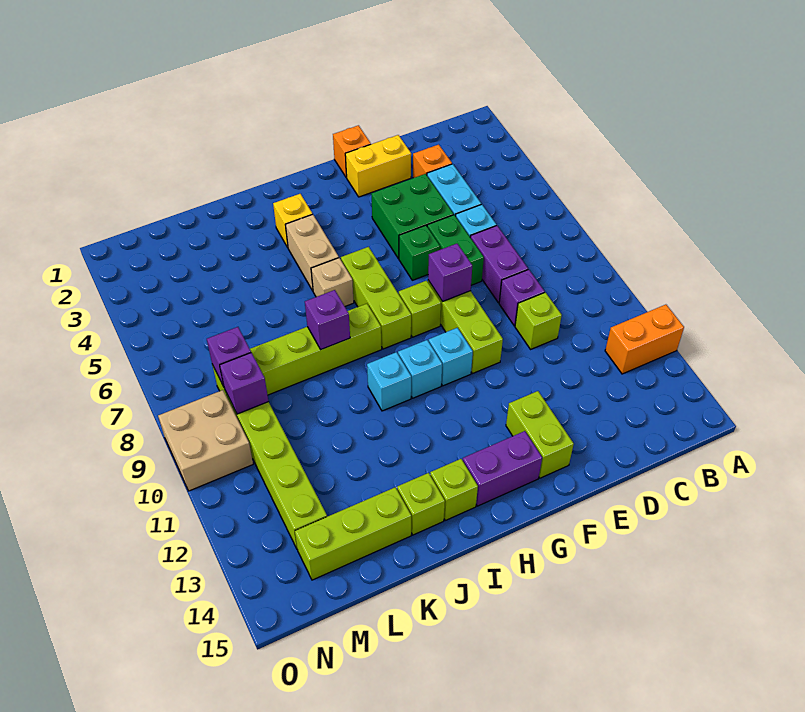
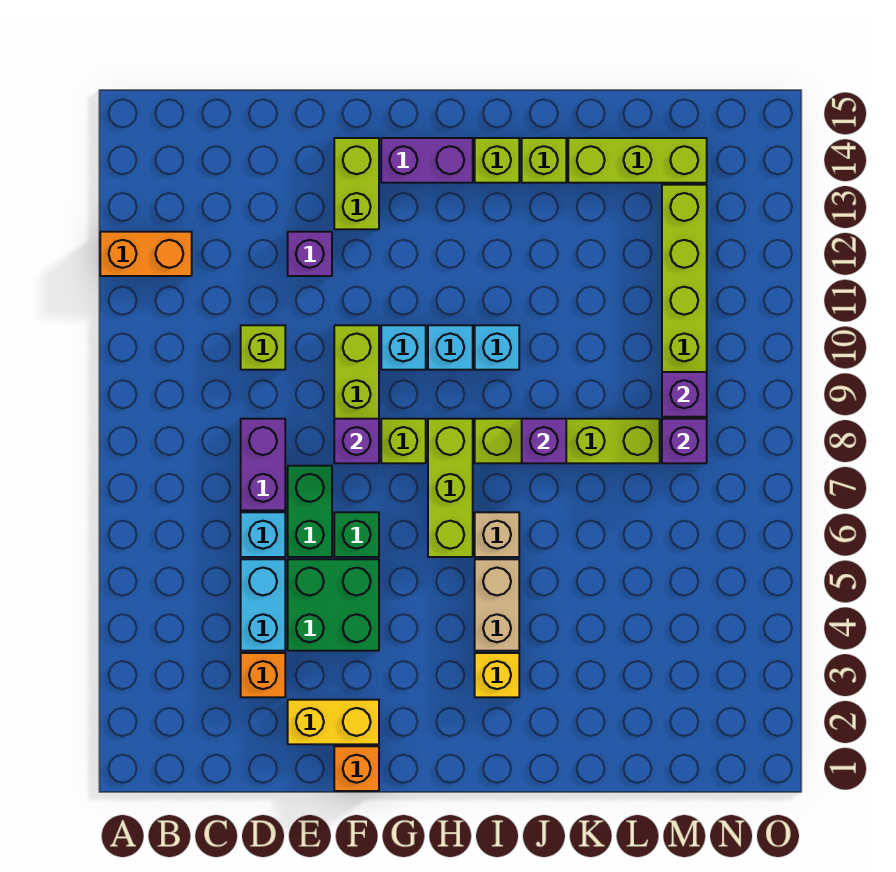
purple 1x1 brick [499,270,545,326] -> purple 1x1 brick moved to [288,232,332,276]
tan 2x2 brick [158,390,253,491] -> none

